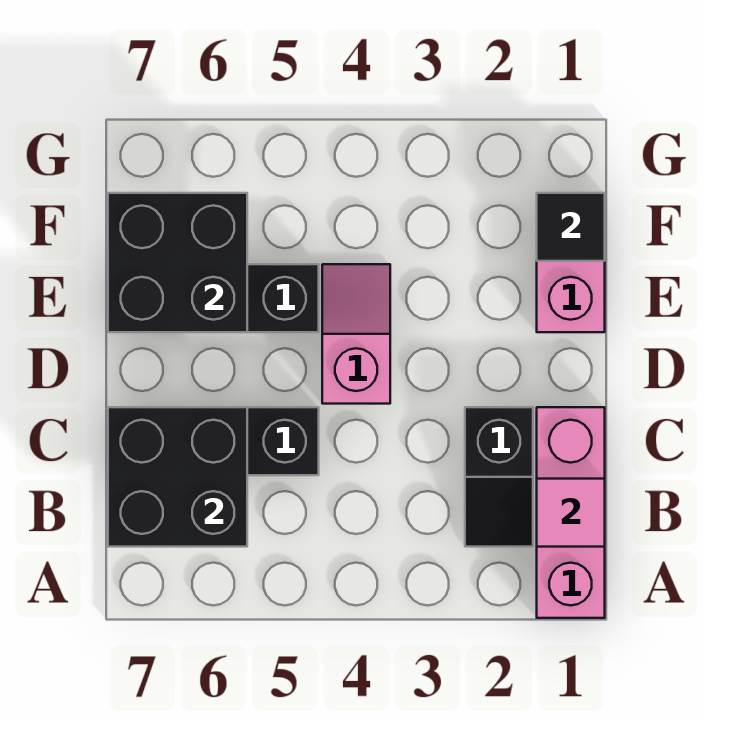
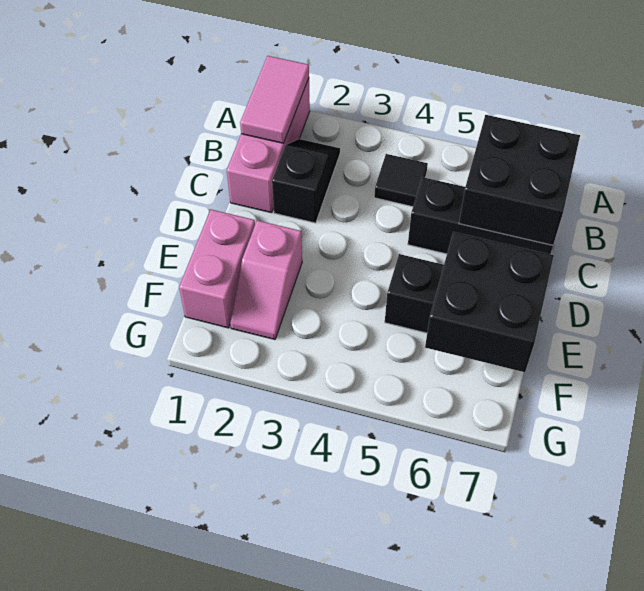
pink 1x1 tile [537,479,605,547] -> pink 1x2 tile [240,56,309,143]
pink 1x2 slope [322,264,390,404] -> pink 1x2 slope moved to [230,220,302,339]
black 1x1 tile [537,193,605,261] -> black 1x1 tile moved to [374,154,428,207]

